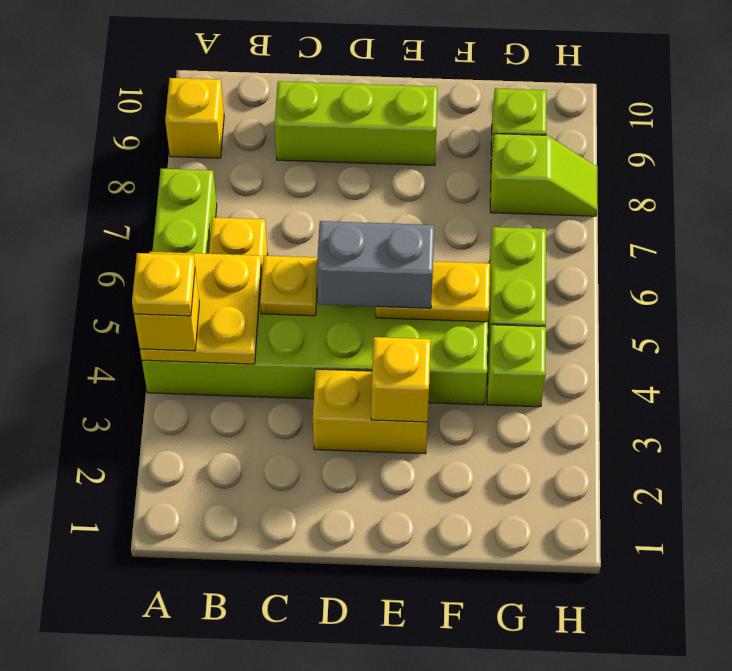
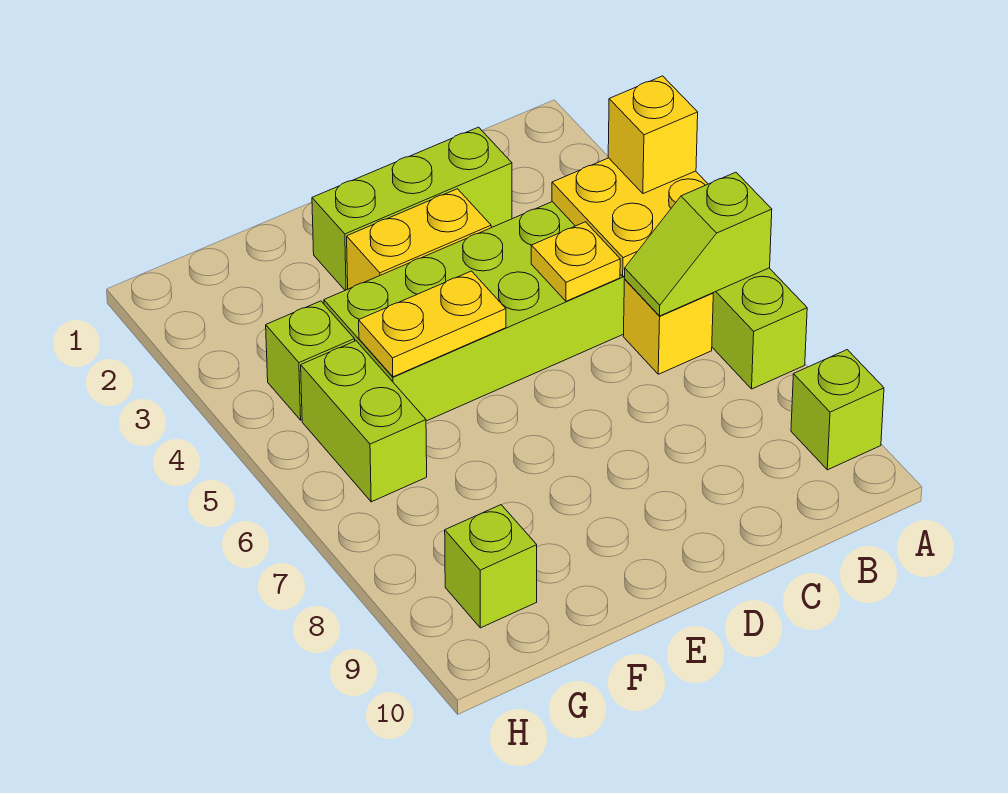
yellow 1x1 plate [132,253,195,316] -> none
yellow 1x1 brick [165,78,224,158] -> lime 1x1 brick [791,350,884,470]
lime 1x3 brick [275,81,438,165] -> lime 1x3 brick moved to [312,127,512,290]
grey 1x2 brick [317,221,434,308] -> none
yellow 1x1 brick [371,337,431,422] -> none
lime 1x2 slope [490,134,597,216] -> lime 1x2 slope moved to [624,172,772,316]

